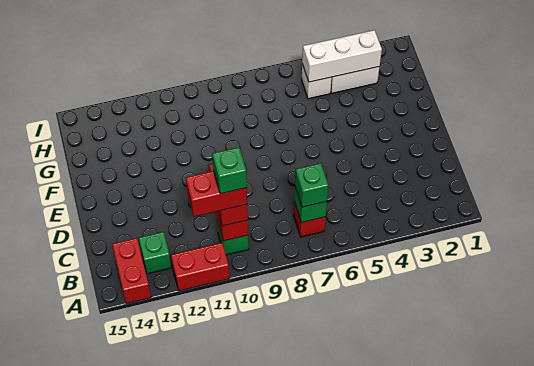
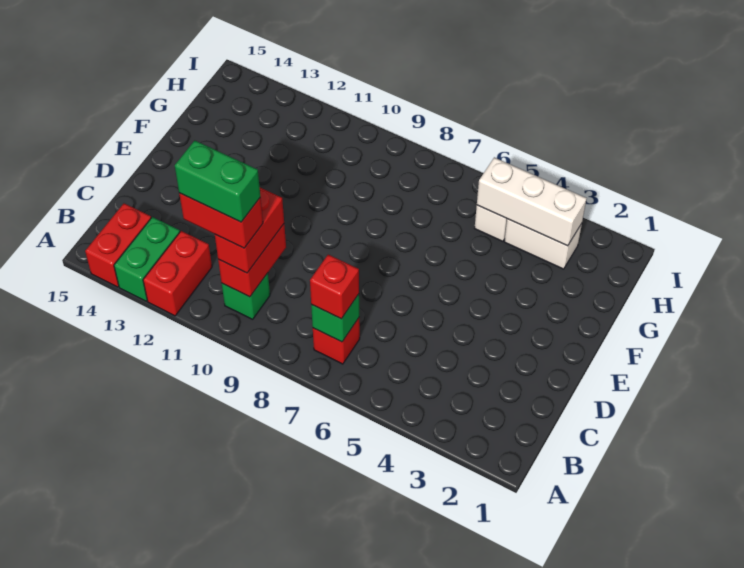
red 1x2 brick [171,243,229,291] -> red 1x2 brick turned to [143,231,212,316]
green 1x1 brick [295,163,328,207] -> red 1x1 brick [310,255,359,319]
green 1x1 brick [212,147,247,194] -> green 1x2 brick [175,141,260,222]
green 1x1 brick [139,232,171,274] -> green 1x2 brick [114,217,180,301]

